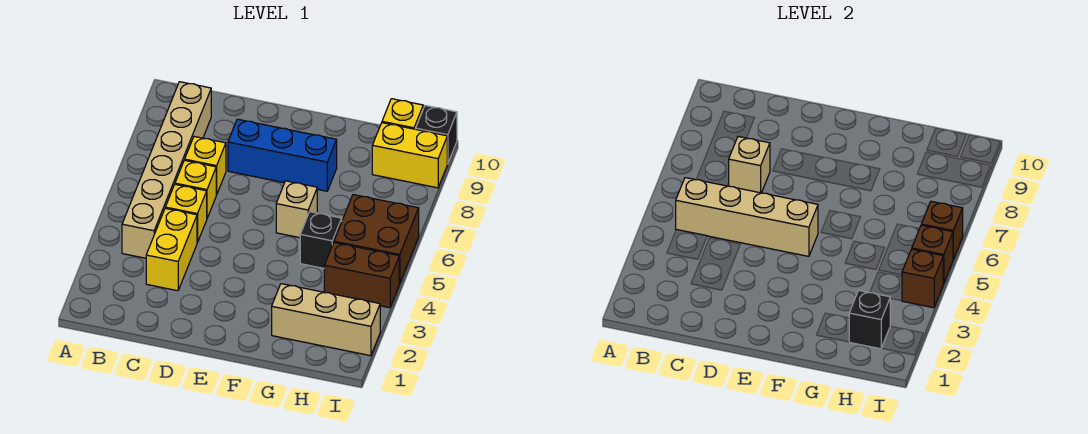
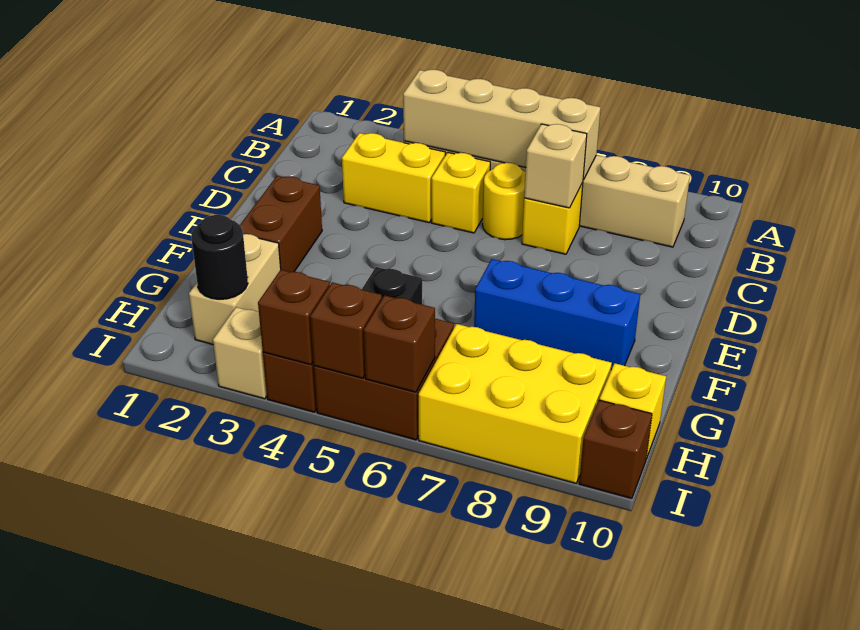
tan 1x4 brick [676,178,818,256] -> tan 1x4 brick turned to [403,70,601,180]
yellow 1x1 brick [175,160,216,218] -> yellow 1x1 round brick [483,163,526,240]
blue 1x3 brick [228,119,337,191] -> blue 1x3 brick turned to [474,259,640,370]
none -> brown 1x2 brick [240,176,322,272]
tan 1x1 brick [276,181,317,238] -> tan 1x1 brick moved to [213,307,267,399]
tan 1x3 brick [272,284,380,356] -> tan 1x2 brick [189,234,281,344]
black 1x1 brick [849,290,891,349] -> black 1x1 round brick [191,215,248,300]
yellow 1x2 brick [372,123,447,188] -> yellow 2x3 brick [419,324,612,483]
black 1x1 brick [416,106,457,164] -> brown 1x1 brick [579,400,652,499]

